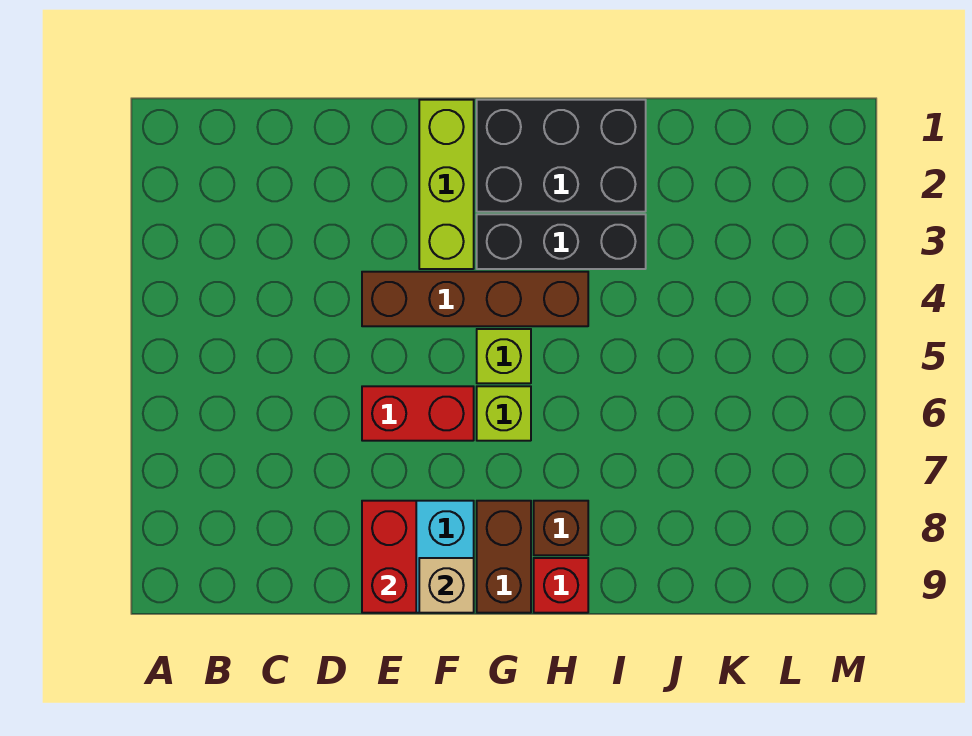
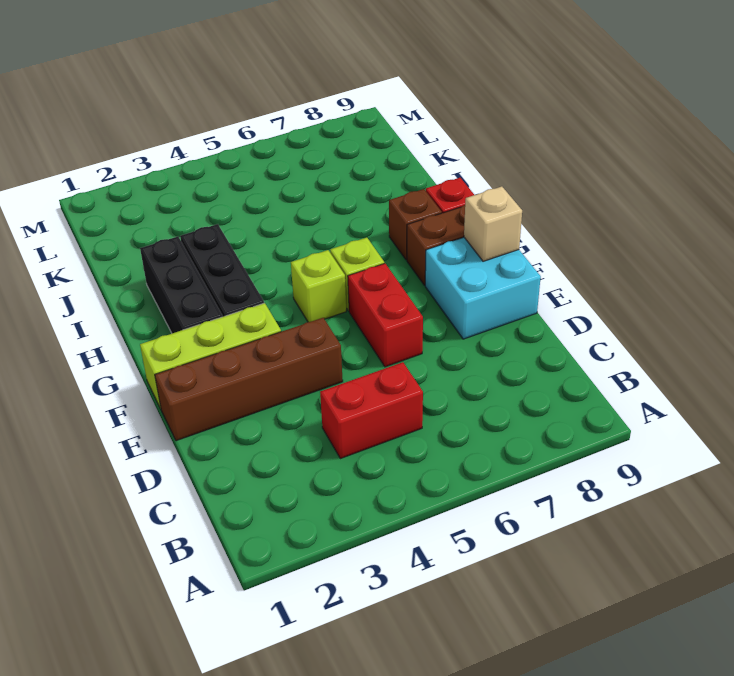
brown 1x4 brick [362,272,588,326] -> brown 1x4 brick turned to [155,318,343,441]
red 1x2 brick [362,501,416,613] -> red 1x2 brick moved to [320,362,423,459]
black 2x3 brick [477,100,646,212] -> black 1x3 brick [140,236,223,333]

